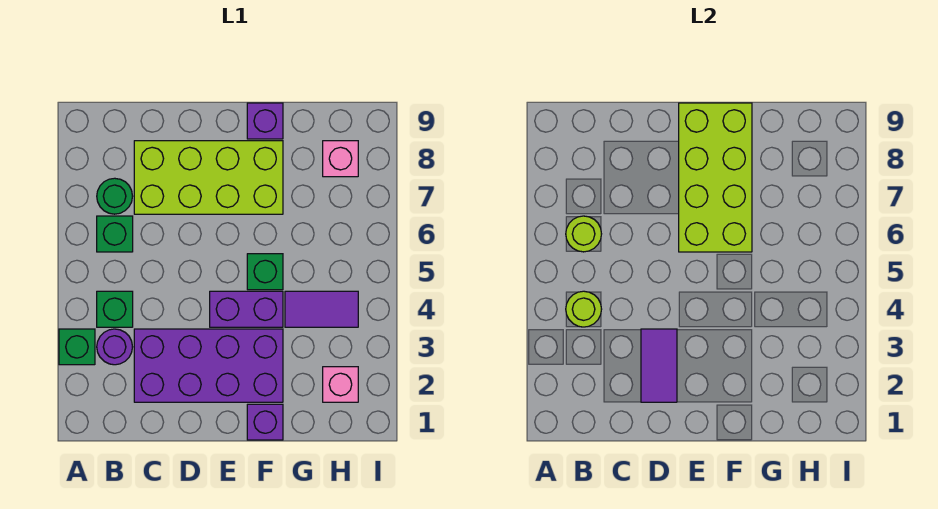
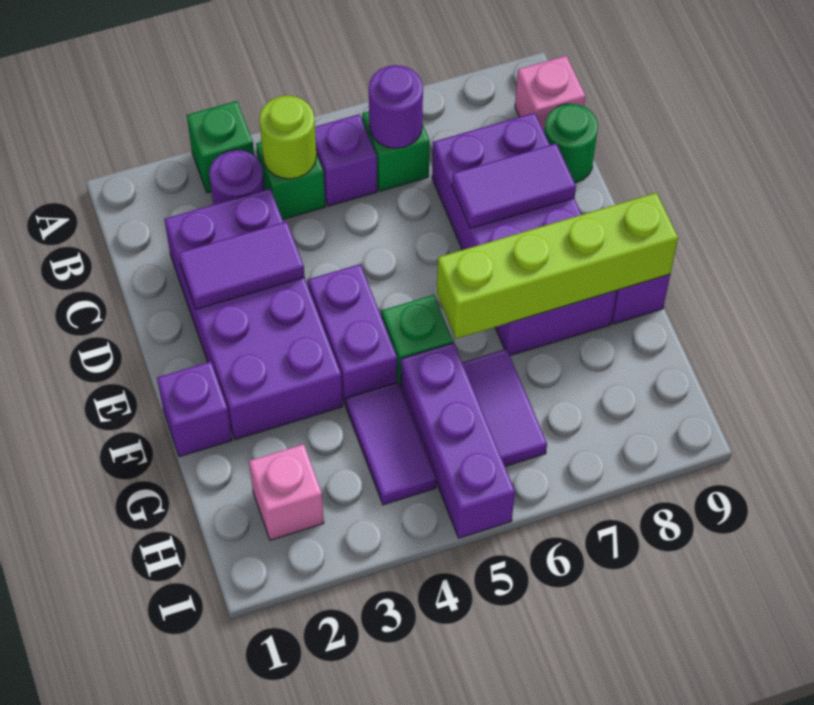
none -> purple 1x1 brick [315,114,377,206]
lime 1x1 round brick [566,216,601,252] -> purple 1x1 round brick [369,65,423,148]
green 1x1 round brick [97,178,133,214] -> green 1x1 round brick moved to [544,104,598,183]
lime 2x4 brick [134,141,283,214] -> purple 2x4 brick [432,113,617,356]
none -> purple 1x2 tile [452,144,576,228]
lime 2x4 brick [679,103,752,252] -> lime 1x4 brick [437,193,678,339]
none -> purple 1x3 brick [401,343,515,538]
none -> purple 1x2 tile [462,349,547,466]
pink 1x1 brick [323,141,358,177] -> pink 1x1 brick moved to [515,56,585,132]

